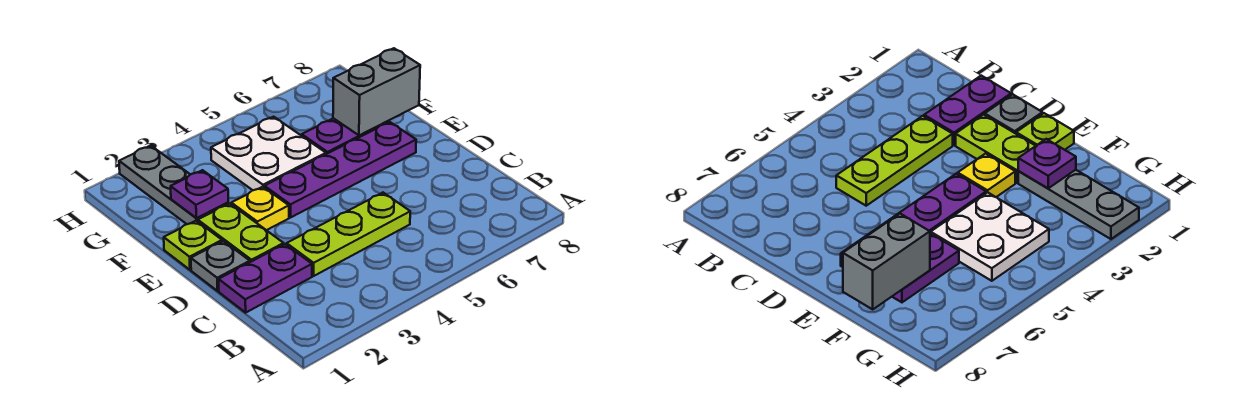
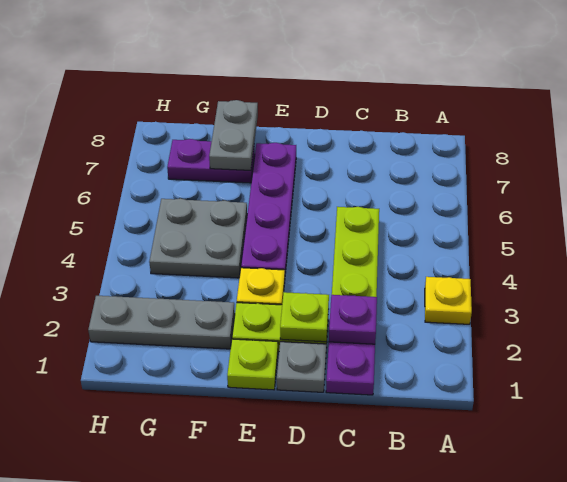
none -> yellow 1x1 plate [425,277,472,324]
none -> lime 1x1 plate [280,292,329,342]
purple 1x1 plate [171,170,228,218] -> purple 1x1 plate moved to [329,295,377,344]
white 2x2 plate [211,117,326,190] -> grey 2x2 plate [149,198,247,278]
purple 1x2 plate [302,118,388,154] -> purple 1x2 plate turned to [167,139,255,183]
grey 1x2 brick [333,48,420,136] -> grey 1x2 plate [209,100,258,170]

